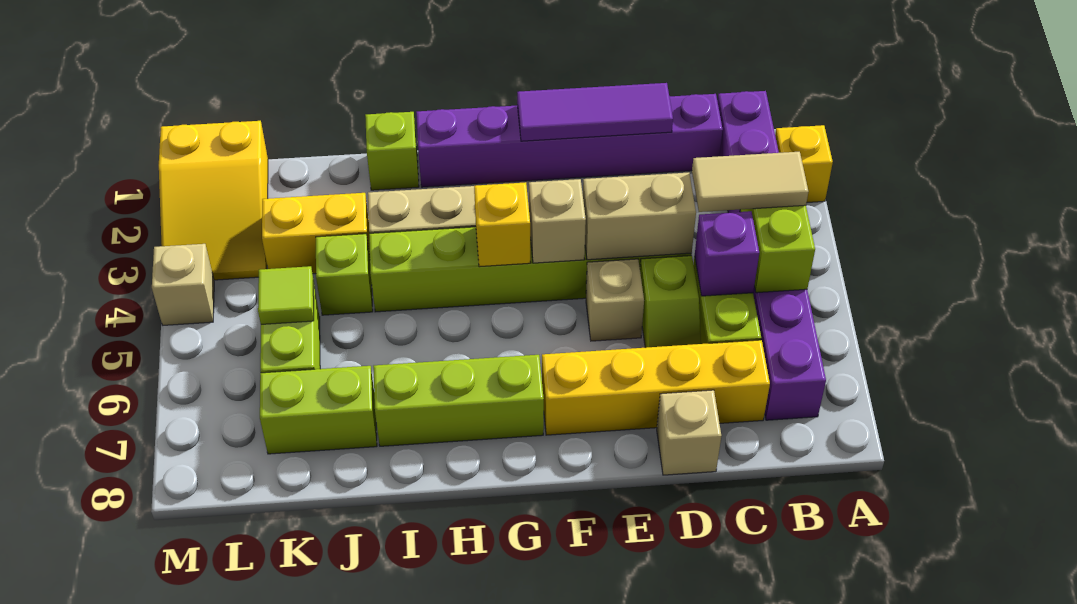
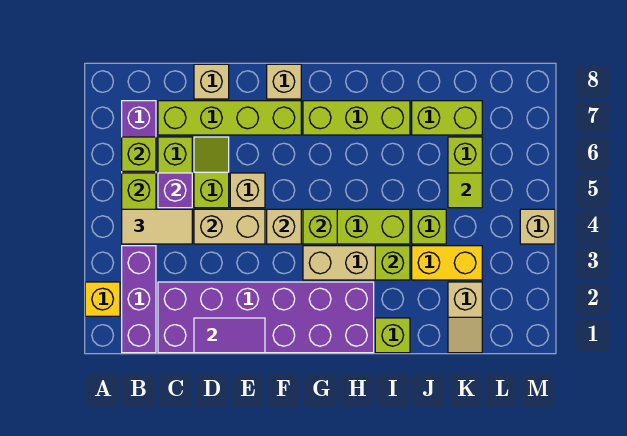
none -> lime 1x1 brick [122,137,156,171]
purple 1x6 brick [416,94,723,187] -> purple 2x6 brick [158,282,374,353]
yellow 1x4 brick [542,340,770,435] -> lime 1x4 brick [158,101,301,135]
purple 1x3 tile [517,83,673,141] -> purple 1x2 tile [194,318,265,353]
none -> tan 1x1 brick [267,64,301,99]
yellow 1x1 brick [474,182,530,267] -> lime 1x1 brick [303,209,337,244]
none -> lime 1x1 brick [375,246,410,280]
none -> tan 1x2 slope [448,282,482,353]
yellow 2x3 slope [159,121,268,280] -> none

